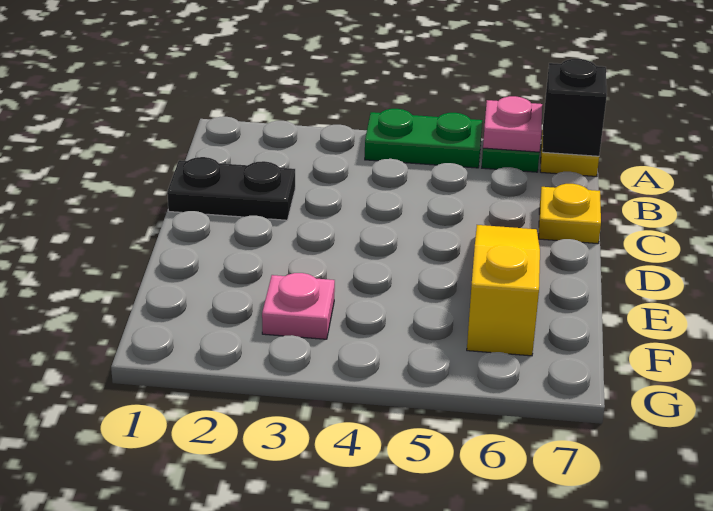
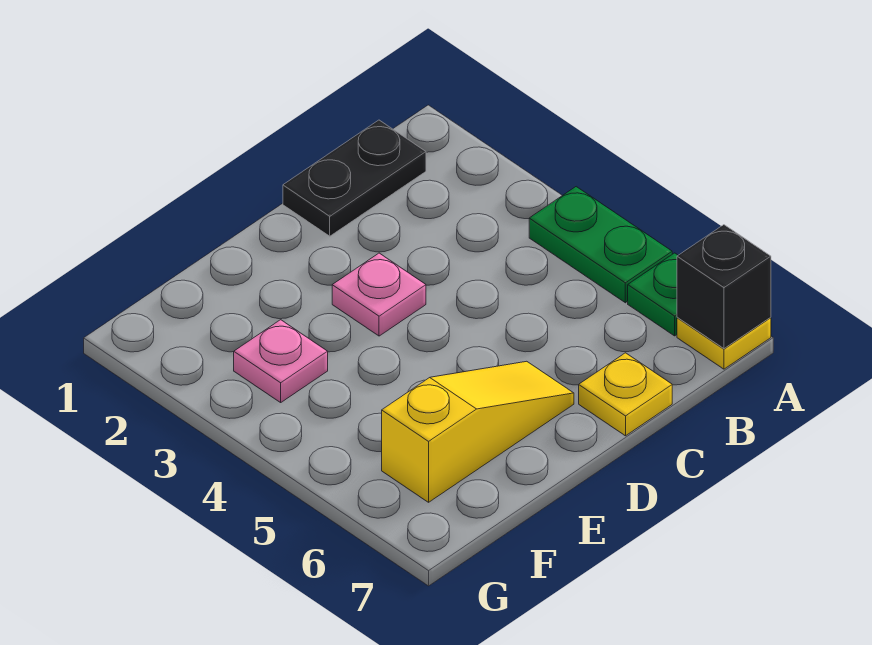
pink 1x1 plate [483,96,542,152] -> pink 1x1 plate moved to [332,253,426,336]
black 1x2 plate [167,157,295,220] -> black 1x2 plate turned to [283,120,426,236]

